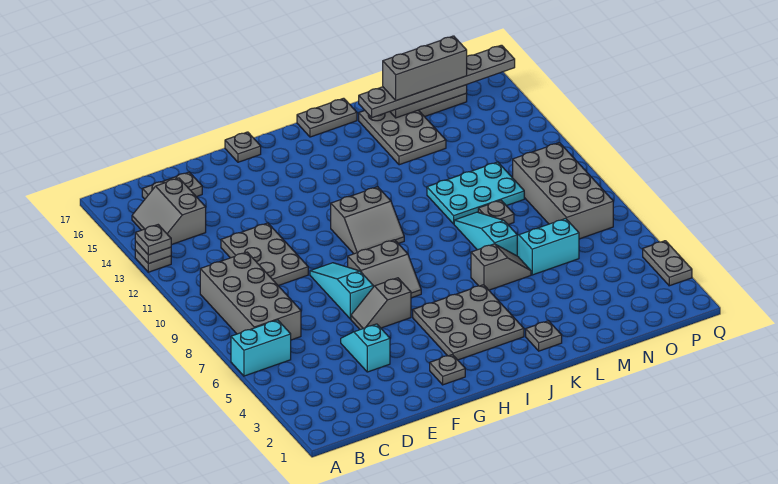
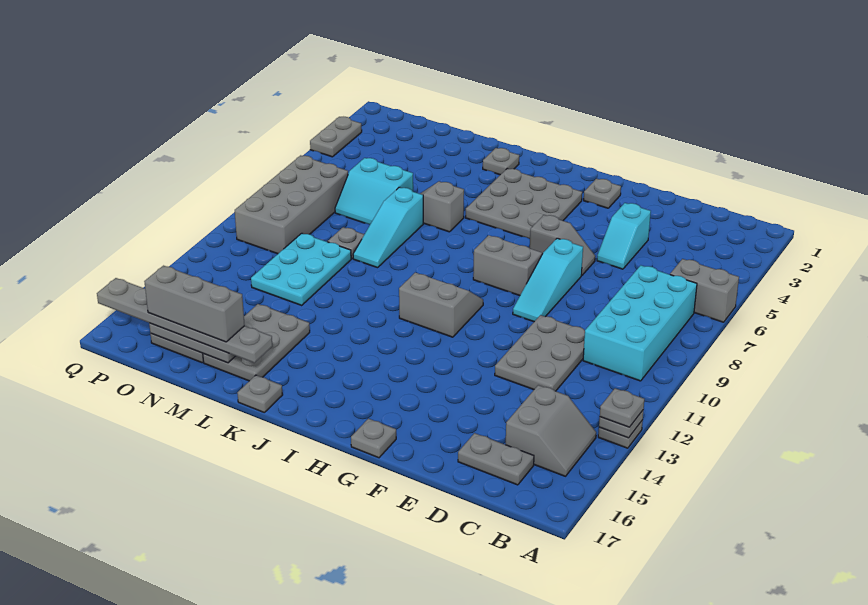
cyan 1x2 brick [231,320,291,376] -> grey 1x2 brick [670,259,739,322]
grey 2x4 brick [200,252,301,340] -> cyan 2x4 brick [583,265,697,381]
grey 1x2 plate [297,98,357,137] -> grey 1x1 plate [237,375,283,412]
cyan 2x3 plate [427,162,524,224] -> cyan 2x3 plate turned to [251,233,351,305]

